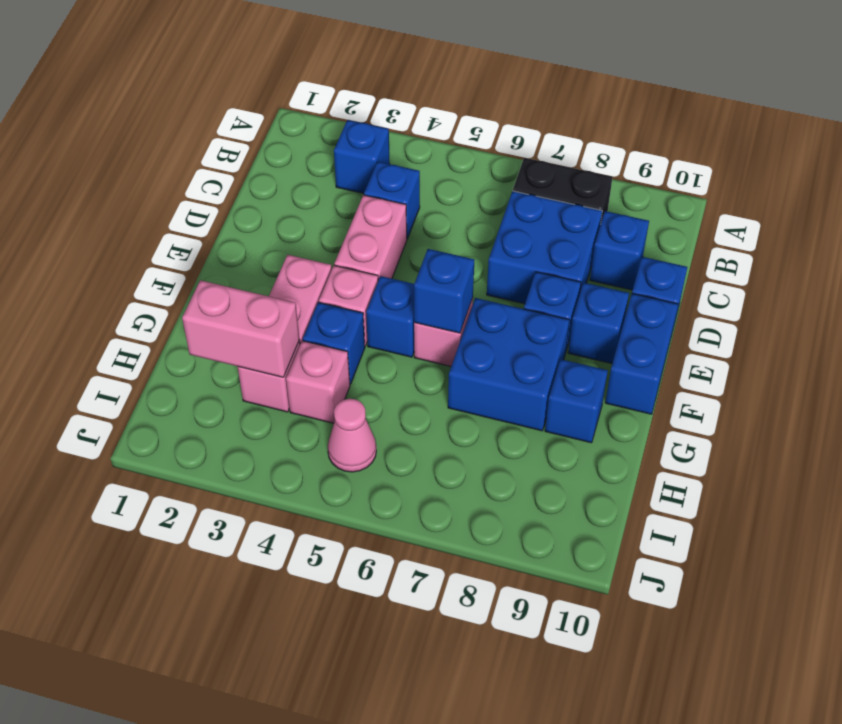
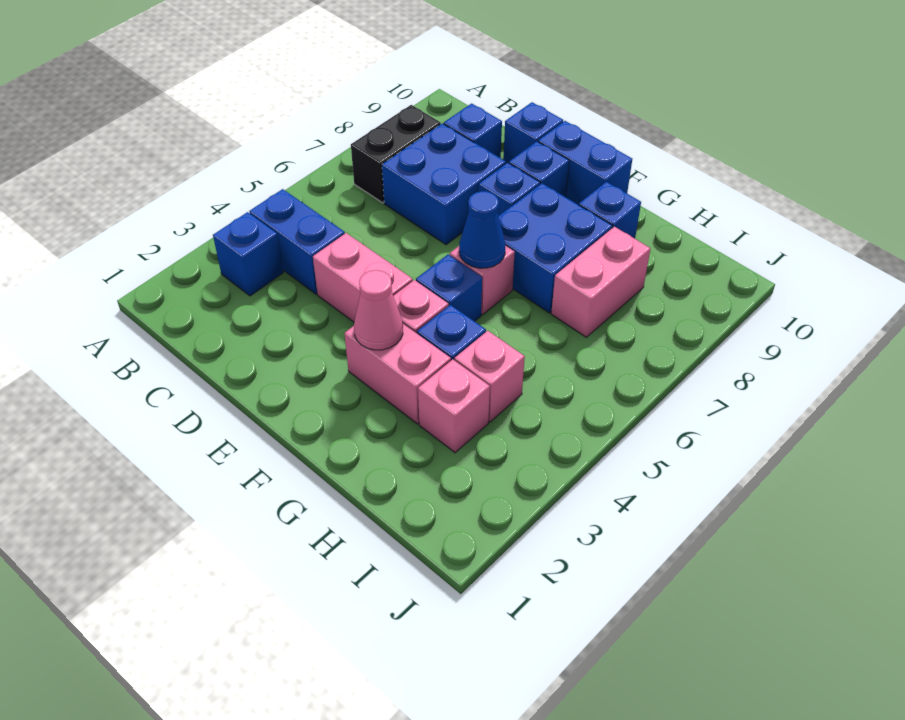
blue 1x1 brick [364,162,420,239] -> blue 1x2 brick [249,189,345,294]
blue 1x1 brick [414,249,474,333] -> blue 1x1 cone [459,191,505,268]
pink 1x2 brick [182,280,299,377] -> pink 1x2 brick moved to [551,227,651,337]
pink 1x1 cone [328,399,376,472] -> pink 1x1 cone moved to [354,270,403,350]

